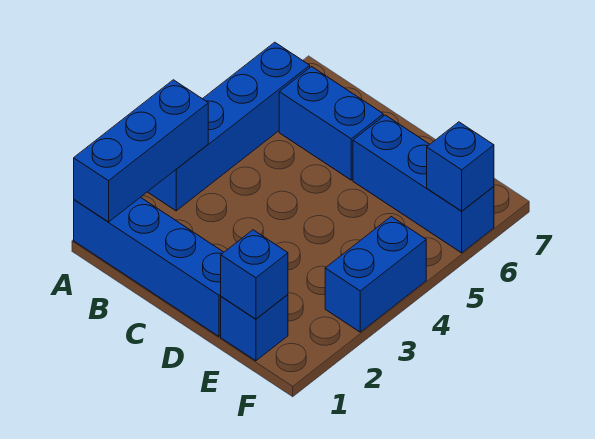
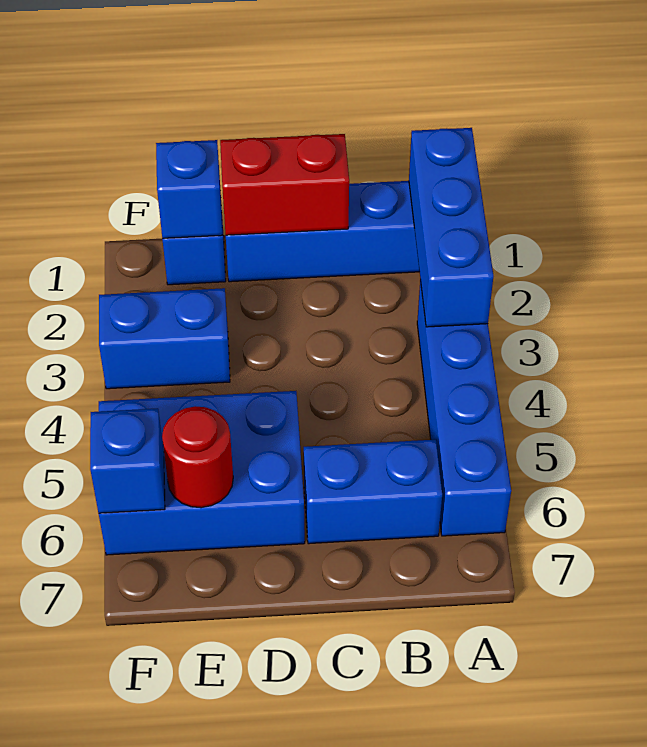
none -> red 1x2 brick [220,134,349,235]
blue 1x3 brick [353,115,494,253] -> blue 2x3 brick [99,391,305,555]
none -> red 1x1 round brick [162,406,233,508]
blue 1x2 brick [325,217,426,332] -> blue 1x2 brick turned to [99,288,230,389]

